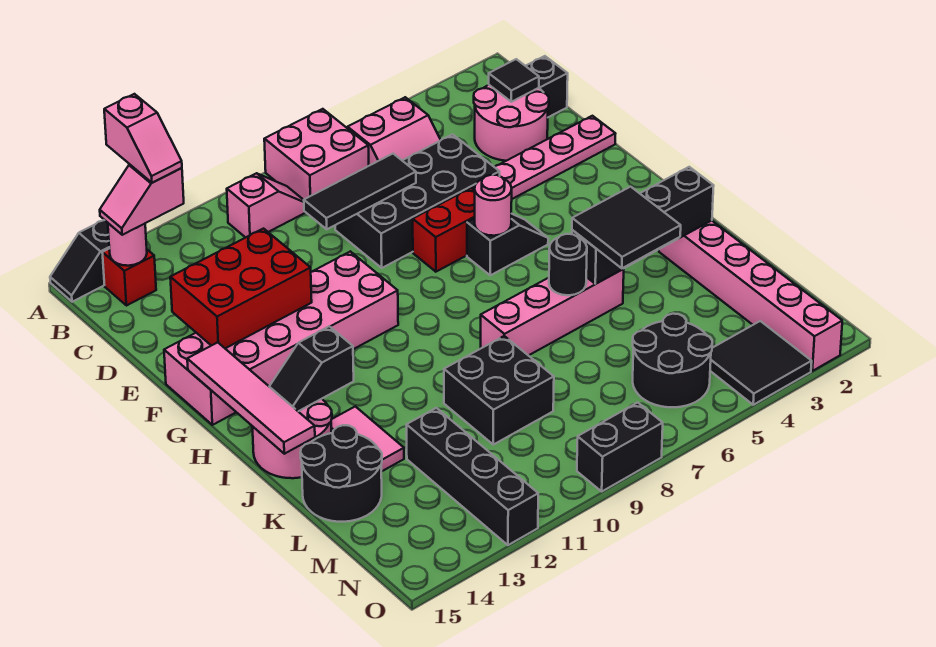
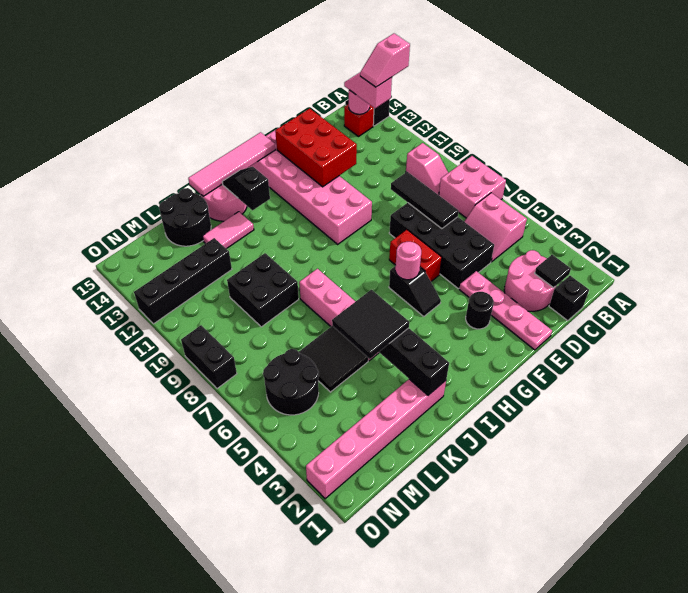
black 1x1 round brick [549,234,587,295] -> black 1x1 round brick moved to [466,292,494,329]
black 2x2 tile [710,321,812,405] -> black 2x2 tile moved to [299,326,368,392]

